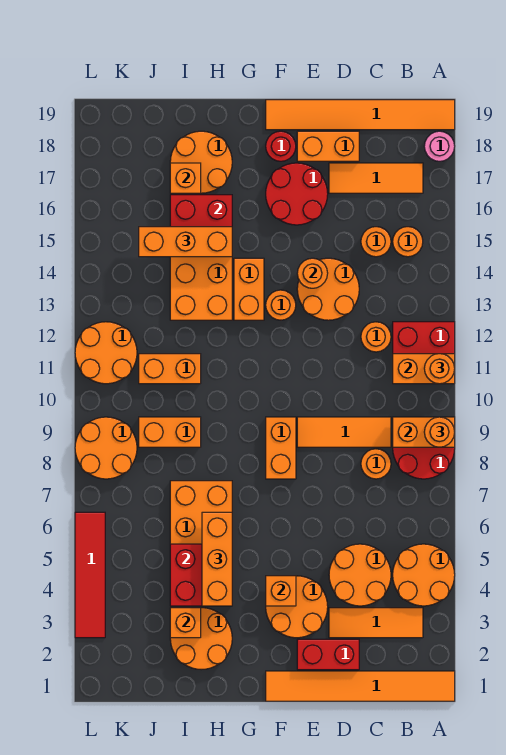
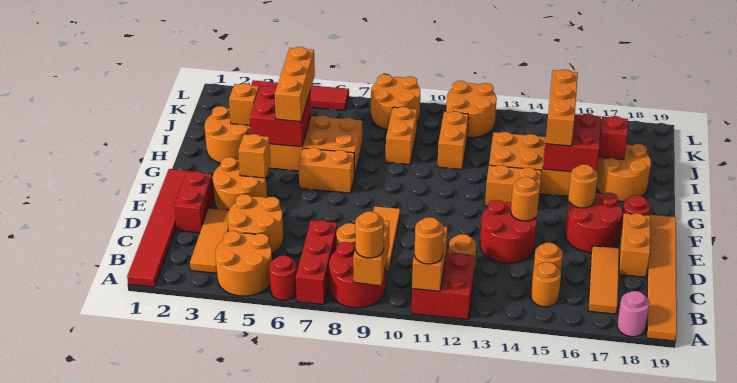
orange 1x6 tile [266,671,455,701] -> red 1x6 tile [127,169,193,287]
none -> red 1x1 round brick [269,256,297,300]
none -> red 1x3 brick [296,220,337,305]
orange 2x2 round brick [297,258,359,320] -> red 2x2 round brick [480,200,536,263]
orange 1x2 brick [266,417,296,479] -> orange 1x2 brick moved to [299,148,355,193]
orange 1x1 round brick [266,290,296,320] -> orange 1x1 round brick moved to [568,164,598,208]
orange 1x3 brick [202,512,232,606] -> orange 1x3 brick turned to [275,47,315,122]
orange 1x1 brick [170,163,201,193] -> red 1x1 brick [598,116,628,160]

